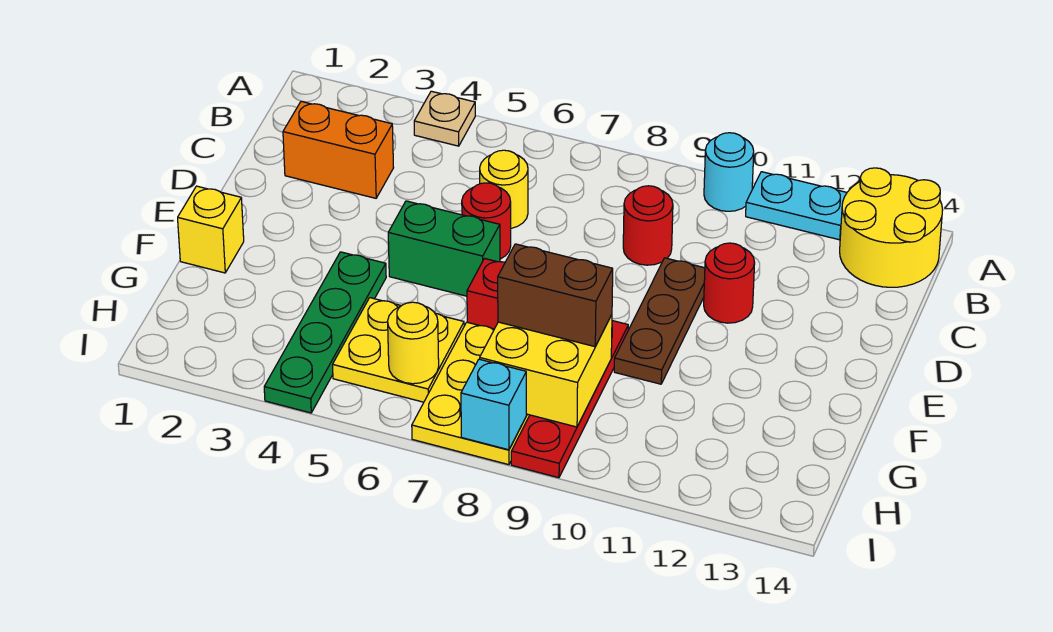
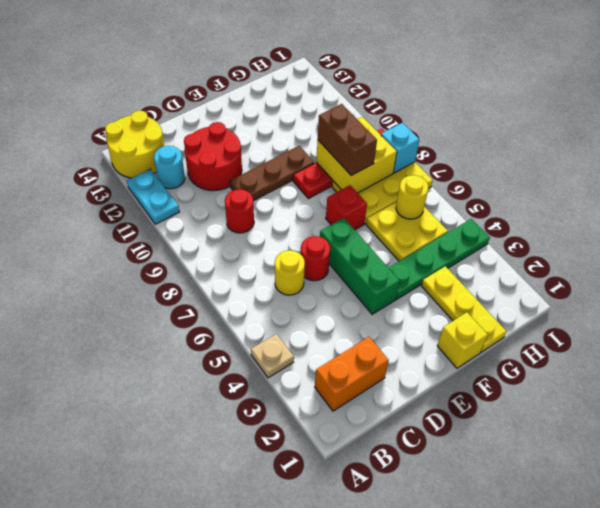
cyan 1x1 round brick [704,133,754,211] -> cyan 1x1 round brick moved to [154,146,185,189]
orange 1x2 brick [283,101,394,198] -> orange 1x2 brick turned to [315,337,389,411]
red 1x1 round brick [704,243,755,323] -> red 2x2 round brick [184,122,242,191]
green 1x2 brick [388,201,500,296] -> green 1x3 brick [320,218,400,314]
none -> yellow 1x3 plate [422,266,506,352]

